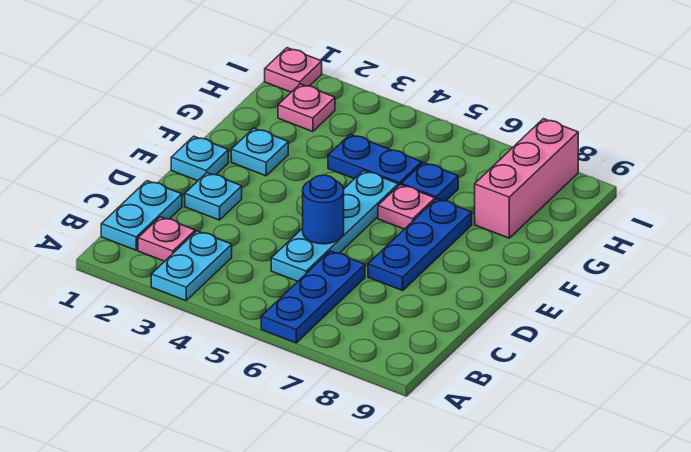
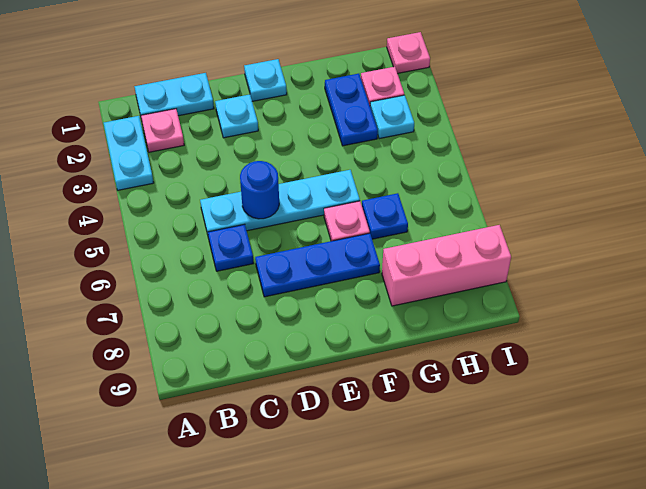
cyan 1x2 plate [151,231,232,301] -> cyan 1x2 plate turned to [104,116,154,190]
blue 1x3 plate [261,251,365,343] -> blue 1x1 plate [208,224,254,271]
cyan 1x1 plate [231,128,288,176] -> cyan 1x1 plate moved to [370,95,414,139]
blue 1x2 plate [328,134,422,186] -> blue 1x2 plate moved to [325,74,378,146]

